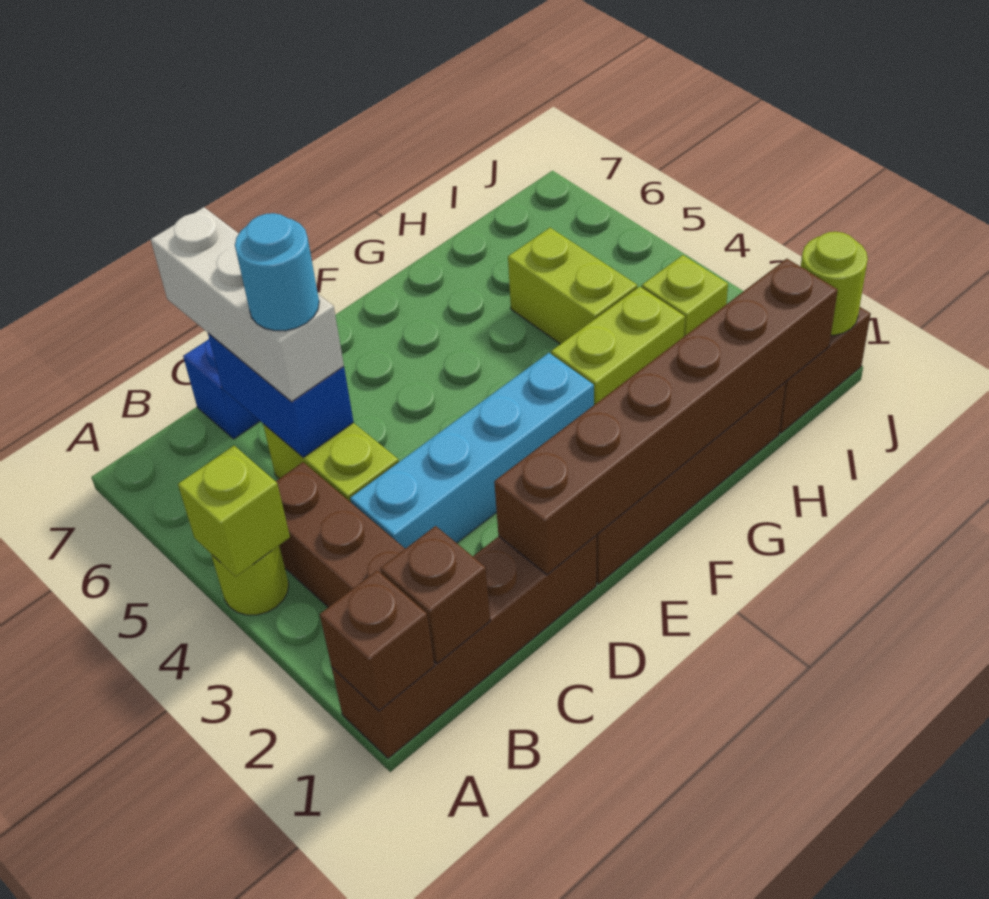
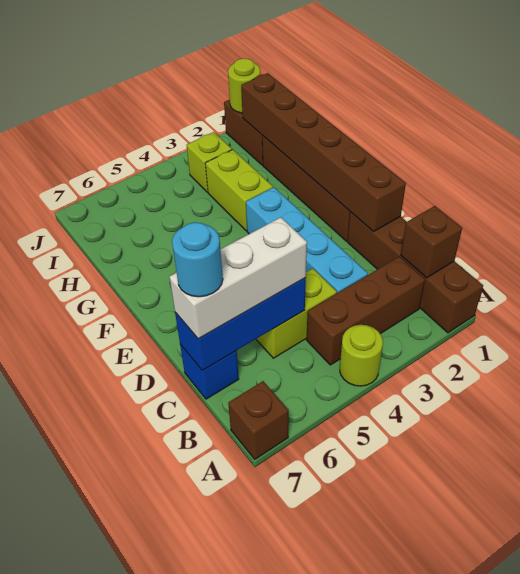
brown 1x1 brick [320,570,434,711] -> brown 1x1 brick moved to [228,381,289,459]
lime 1x1 brick [178,446,290,577] -> none
blue 1x2 brick [208,333,353,457] -> blue 1x3 brick [175,278,306,371]
cyan 1x1 round brick [235,213,319,331] -> cyan 1x1 round brick moved to [172,222,223,297]
lime 1x2 brick [508,228,637,344] -> none

